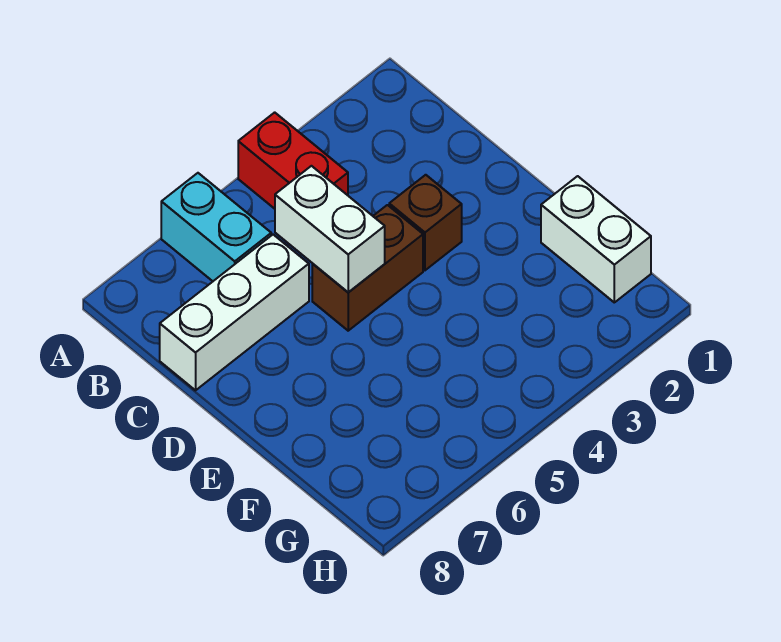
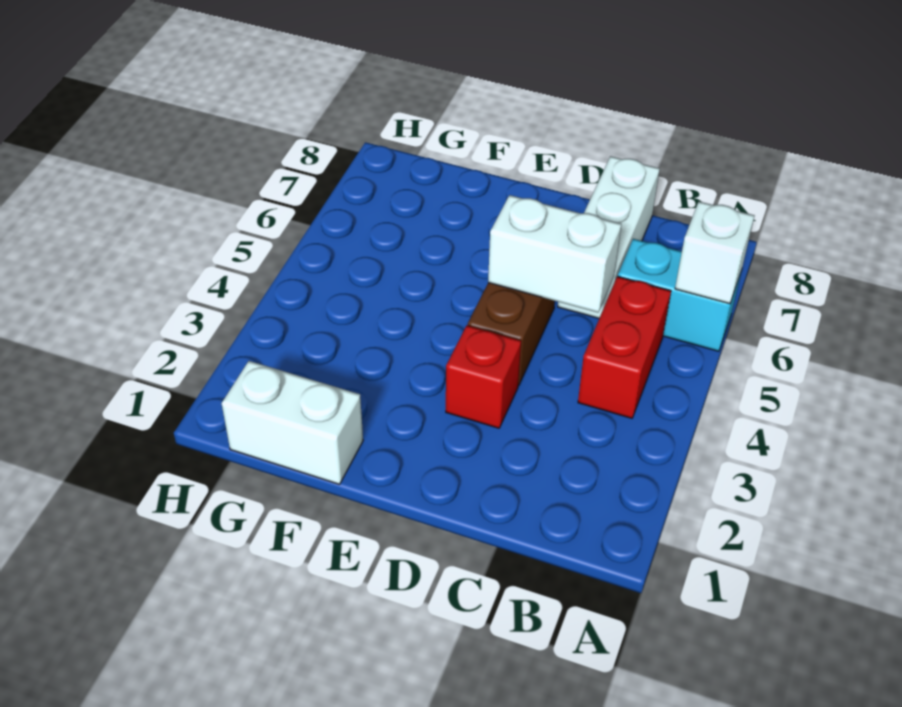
red 1x2 brick [238,112,348,209] -> red 1x2 brick turned to [578,276,671,418]
none -> white 1x1 brick [675,202,754,304]
brown 1x1 brick [389,175,462,270] -> red 1x1 brick [446,325,521,428]

